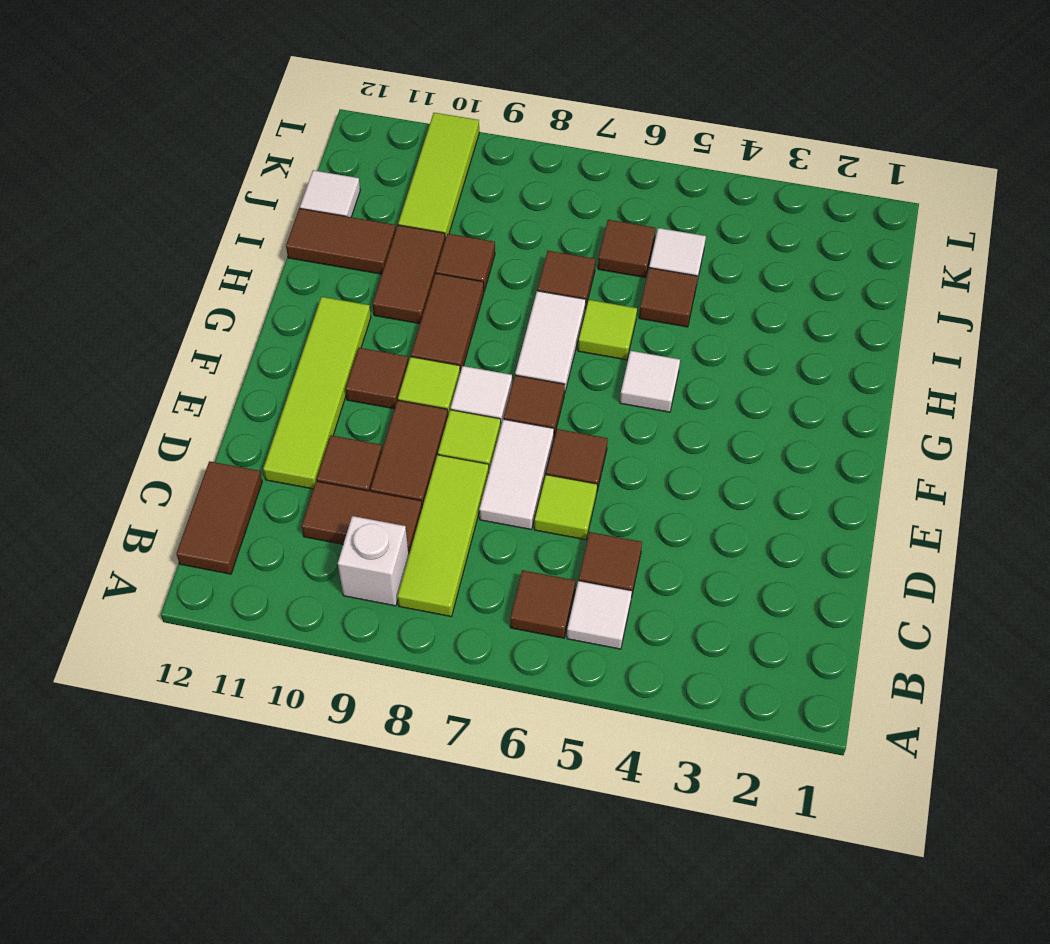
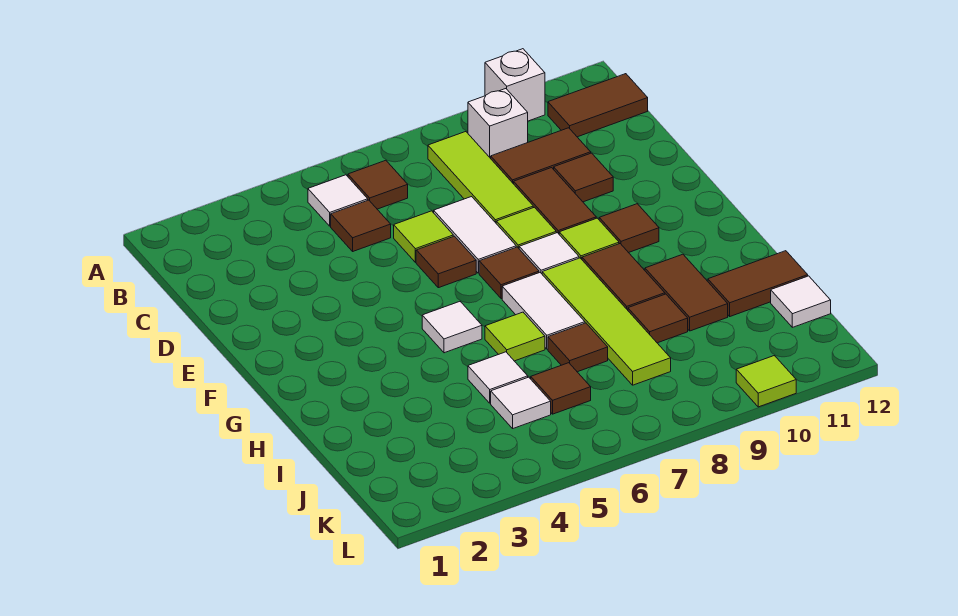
none -> white 1x1 brick [485,49,545,121]
brown 1x2 tile [176,461,262,574] -> brown 1x2 tile turned to [548,74,648,137]
lime 1x4 tile [263,297,371,489] -> lime 1x4 tile moved to [542,258,671,385]
brown 1x1 tile [639,268,698,327] -> white 1x1 tile [468,352,528,403]
lime 1x3 tile [398,113,479,239] -> lime 1x1 tile [736,356,796,407]

